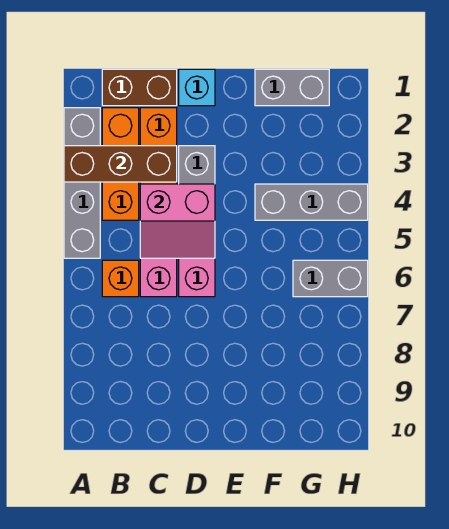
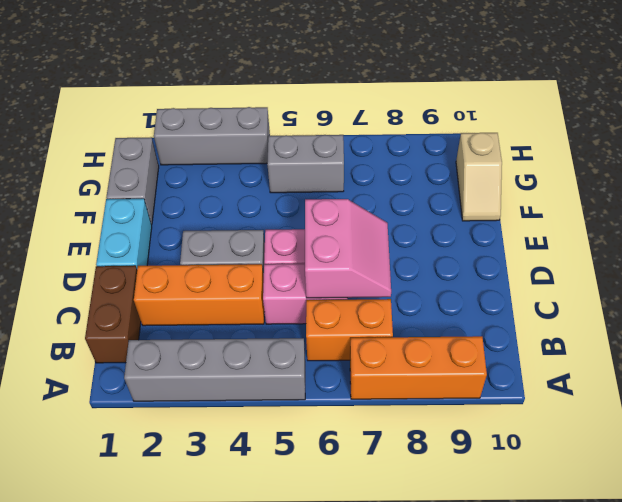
brown 1x3 brick [64,146,177,182] -> none
orange 1x3 brick [102,108,139,220] -> orange 1x3 brick moved to [350,336,487,399]
orange 1x1 brick [102,260,139,297] -> orange 1x2 brick [306,299,393,361]
pink 2x2 slope [140,184,215,258] -> pink 2x2 slope moved to [305,199,391,298]
cyan 1x1 brick [179,69,215,106] -> cyan 1x2 brick [96,199,152,268]
grey 1x3 brick [255,184,368,220] -> grey 1x3 brick turned to [154,107,270,165]
none -> tan 1x2 slope [456,133,502,221]
grey 1x2 brick [293,260,368,297] -> grey 1x2 brick turned to [267,135,344,193]

